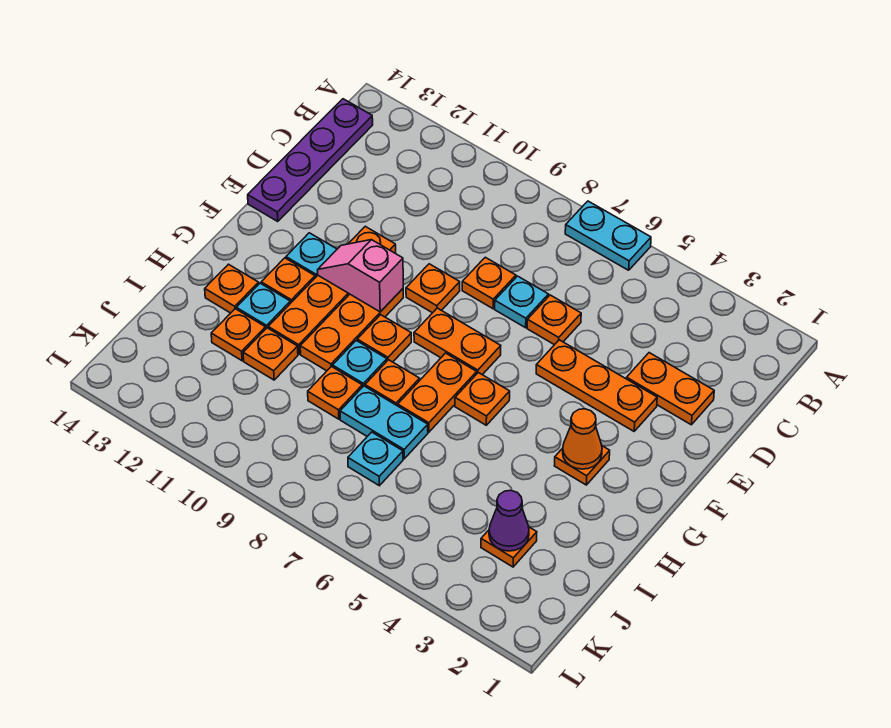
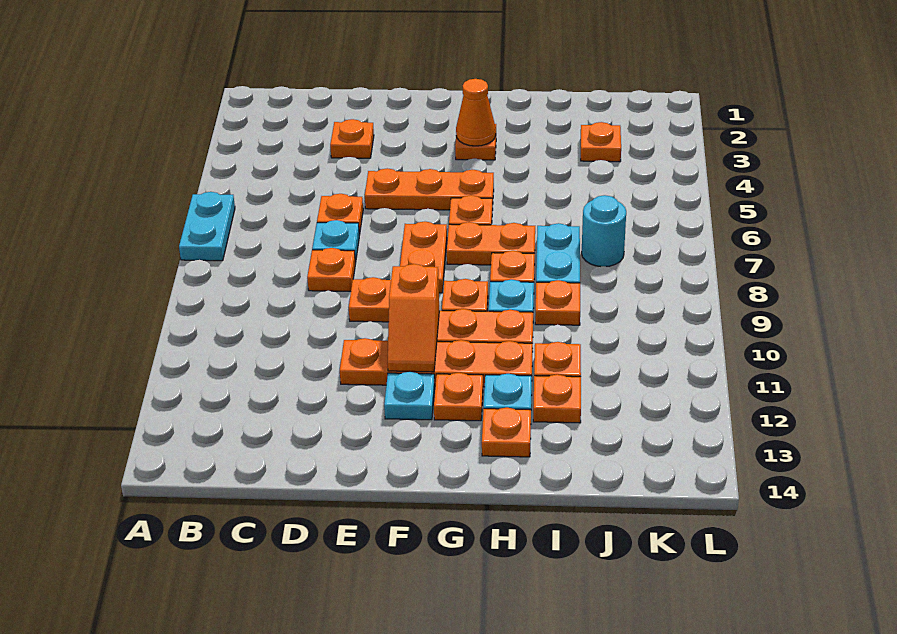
purple 1x4 plate [248,99,373,221] -> none
orange 1x2 plate [627,353,714,425] -> orange 1x1 plate [330,119,374,158]
orange 1x3 plate [536,340,657,431] -> orange 1x3 plate turned to [365,168,494,210]
pink 1x2 slope [318,240,403,312] -> orange 1x2 slope [388,264,439,372]
purple 1x1 cone [489,491,529,551] -> none
cyan 1x1 plate [348,432,403,486] -> cyan 1x1 round brick [582,195,626,267]

